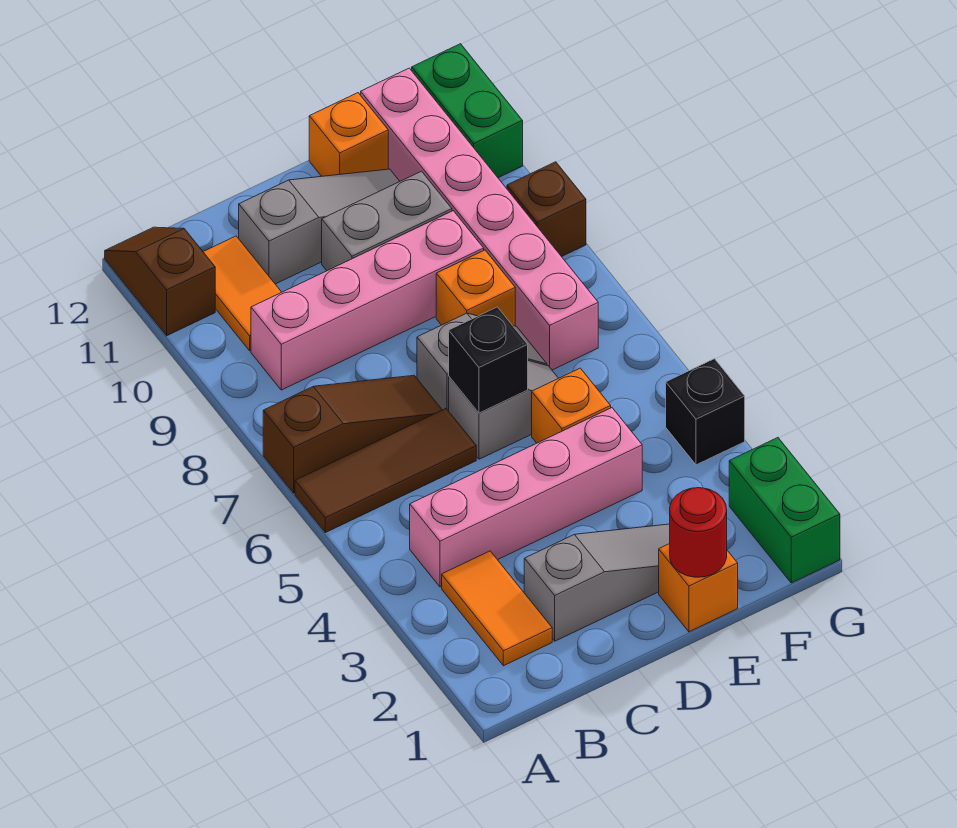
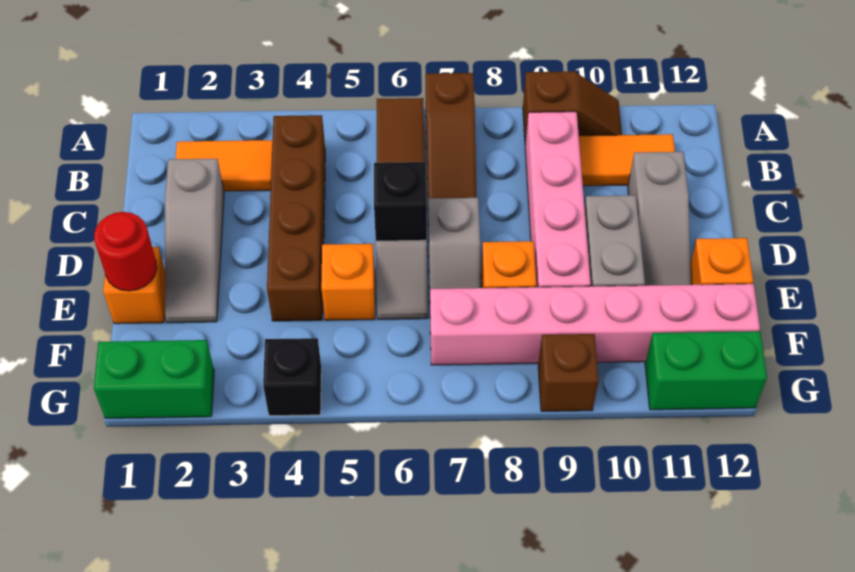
brown 1x2 slope [105,227,215,336] -> brown 1x2 slope moved to [523,71,622,144]
pink 1x4 brick [410,408,642,587] -> brown 1x4 brick [267,115,325,321]

